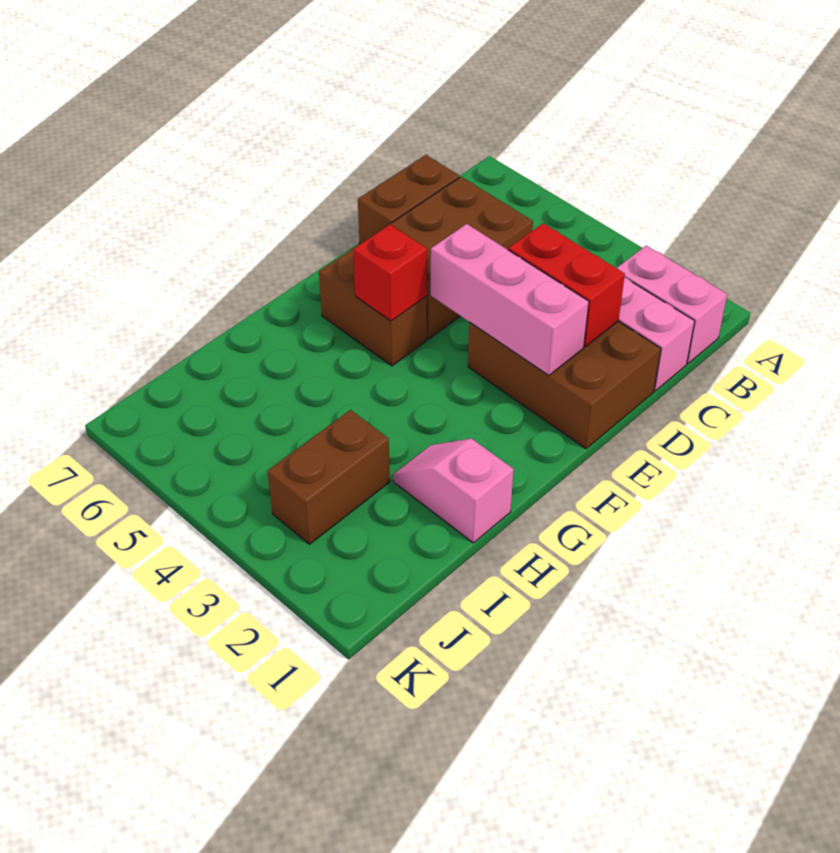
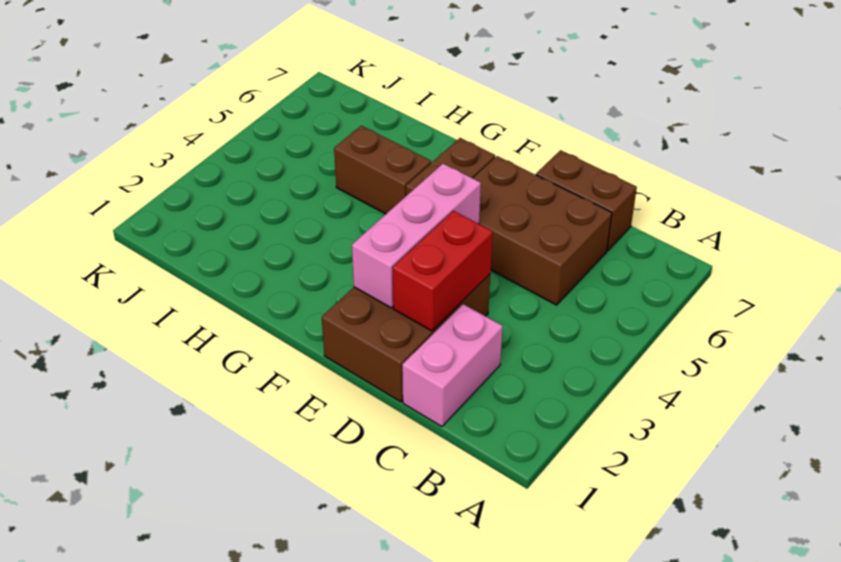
pink 1x2 brick [617,246,727,364] -> none
red 1x1 brick [353,224,427,321] -> none
pink 1x2 slope [393,439,514,543] -> none
brown 1x2 brick [268,410,390,544] -> brown 1x2 brick moved to [334,126,431,214]

